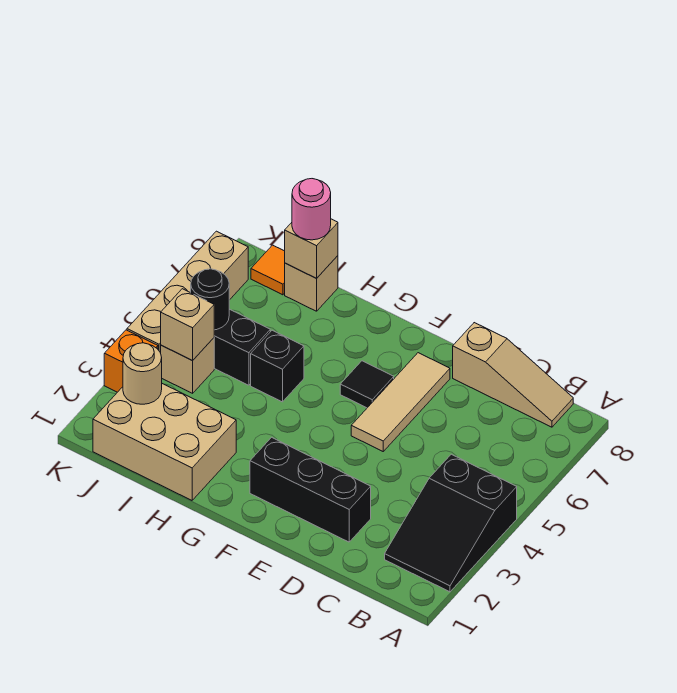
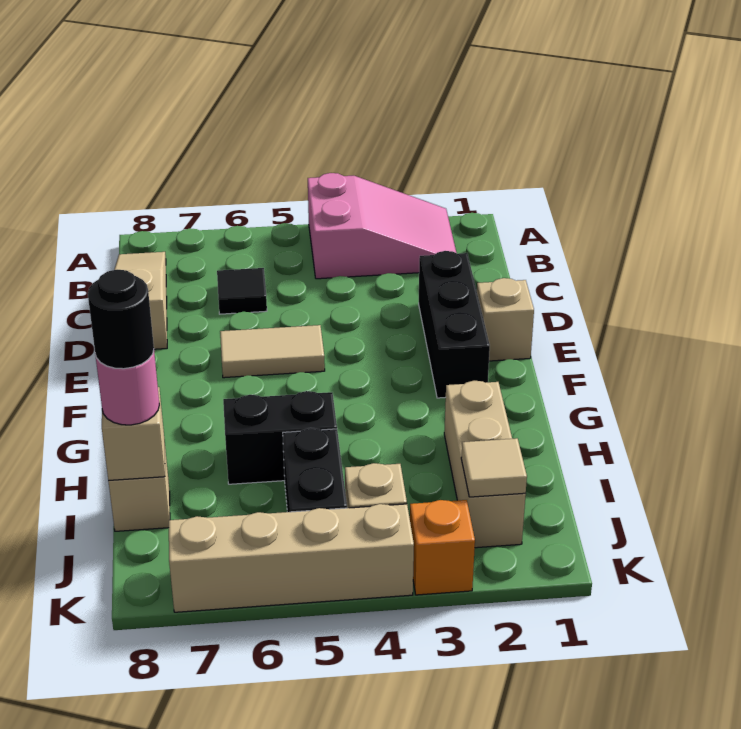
black 2x3 slope [385,454,517,592] -> pink 2x3 slope [308,173,456,279]
tan 1x3 tile [351,353,450,451] -> tan 1x2 tile [220,325,325,378]
black 1x1 tile [340,361,394,408] -> black 1x1 tile moved to [217,268,267,314]
tan 2x3 brick [93,384,236,500] -> tan 1x3 brick [444,381,526,548]
black 1x1 brick [251,330,304,402] -> black 1x2 brick [223,391,337,484]
tan 1x1 round brick [123,343,162,404] -> tan 1x1 tile [461,438,527,497]
tan 1x1 brick [161,289,214,361] -> tan 1x1 brick moved to [477,278,534,361]
black 1x1 round brick [191,269,229,330] -> black 1x1 round brick moved to [88,270,154,369]
orange 1x1 tile [251,245,285,295] -> none

